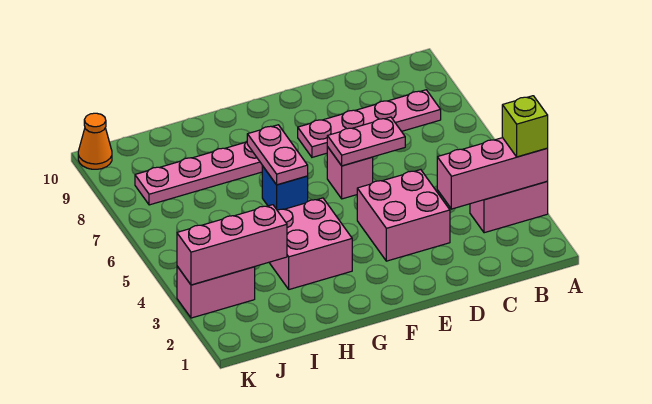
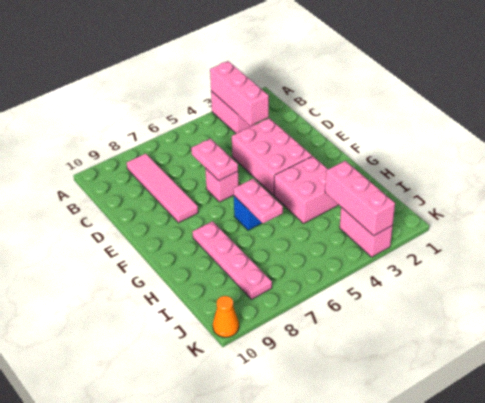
lime 1x1 brick [502,96,548,157] -> none
pink 1x4 plate [298,90,441,157] -> pink 1x4 tile [127,153,198,223]
pink 2x2 brick [357,170,450,261] -> pink 2x3 brick [232,118,312,195]
pink 1x2 plate [247,125,308,185] -> pink 1x2 plate turned to [234,179,283,224]

